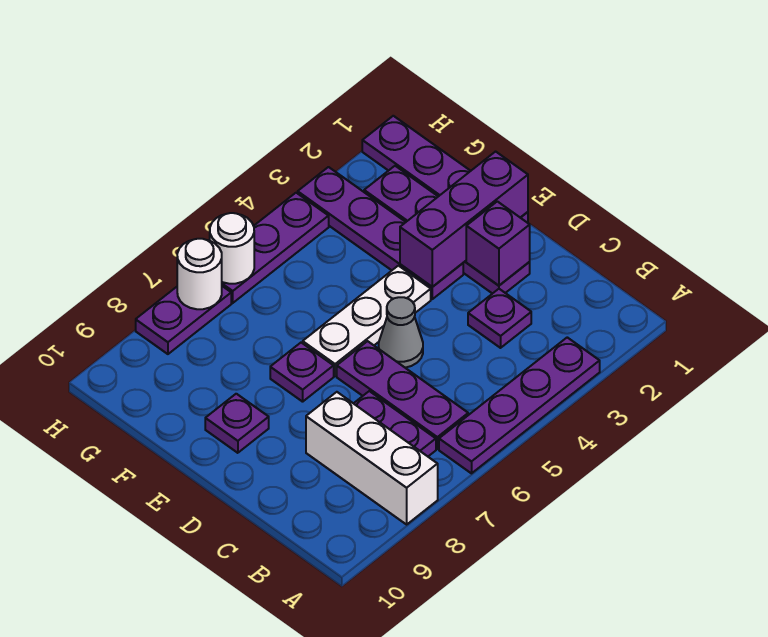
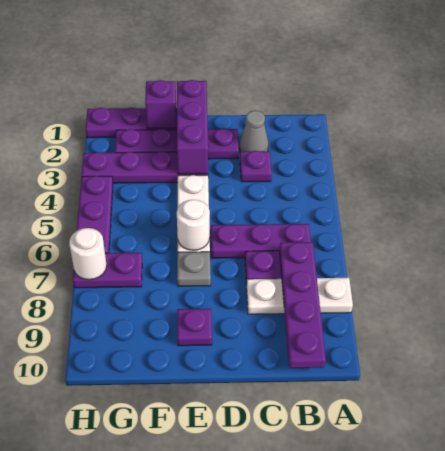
purple 1x4 plate [439,337,600,473] -> purple 1x4 plate moved to [280,242,326,368]
white 1x3 brick [306,392,438,524] -> white 1x3 plate [247,278,353,314]
purple 1x1 brick [466,201,530,285] -> purple 1x1 brick moved to [145,80,176,129]
grey 1x1 cone [379,297,423,368] -> grey 1x1 cone moved to [239,111,269,151]
purple 1x1 plate [270,343,334,402] -> grey 1x1 plate [177,252,211,286]
white 1x1 round brick [210,213,254,284] -> white 1x1 round brick moved to [177,200,210,250]
purple 1x2 plate [136,286,231,354] -> purple 1x2 plate turned to [73,253,142,288]

